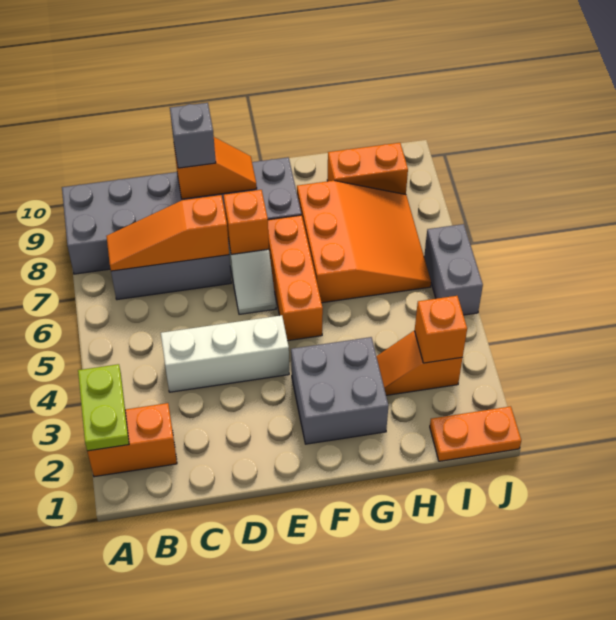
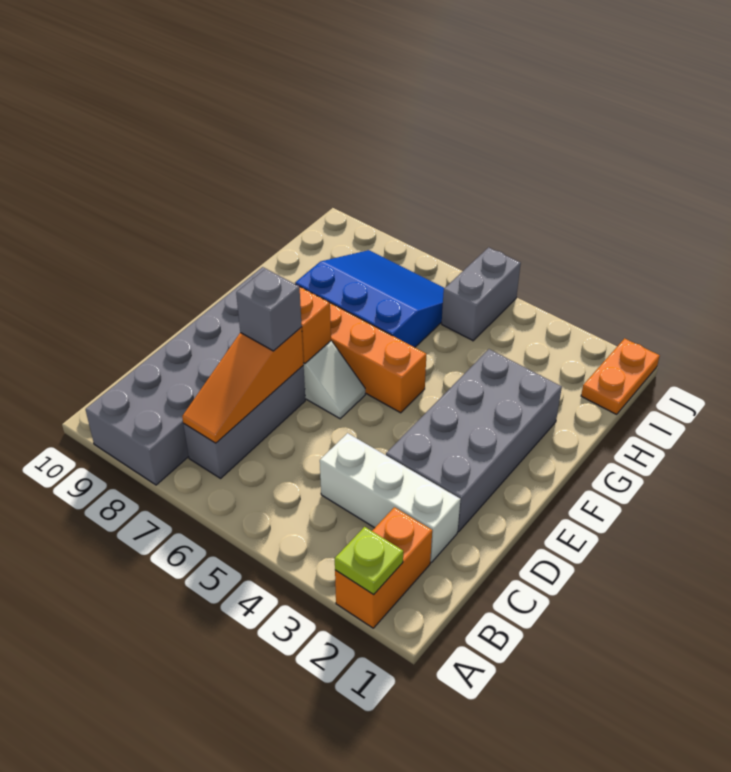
lime 1x2 plate [78,364,129,451] -> lime 1x1 plate [335,527,403,595]
white 1x3 brick [161,315,289,392] -> white 1x3 brick turned to [320,433,460,562]
orange 1x2 slope [174,137,257,199] -> none
grey 1x1 brick [170,103,216,168] -> grey 1x1 brick moved to [236,269,302,351]
grey 2x2 brick [291,337,388,444] -> grey 2x4 brick [386,349,562,532]
orange 3x3 slope [297,181,431,303] -> blue 3x3 slope [295,250,444,347]
orange 1x2 slope [376,331,462,395] -> none
orange 1x2 brick [327,143,408,195] -> none
orange 1x1 brick [415,296,467,363] -> none
grey 1x2 brick [424,224,483,315] -> grey 1x2 brick turned to [442,247,521,341]

